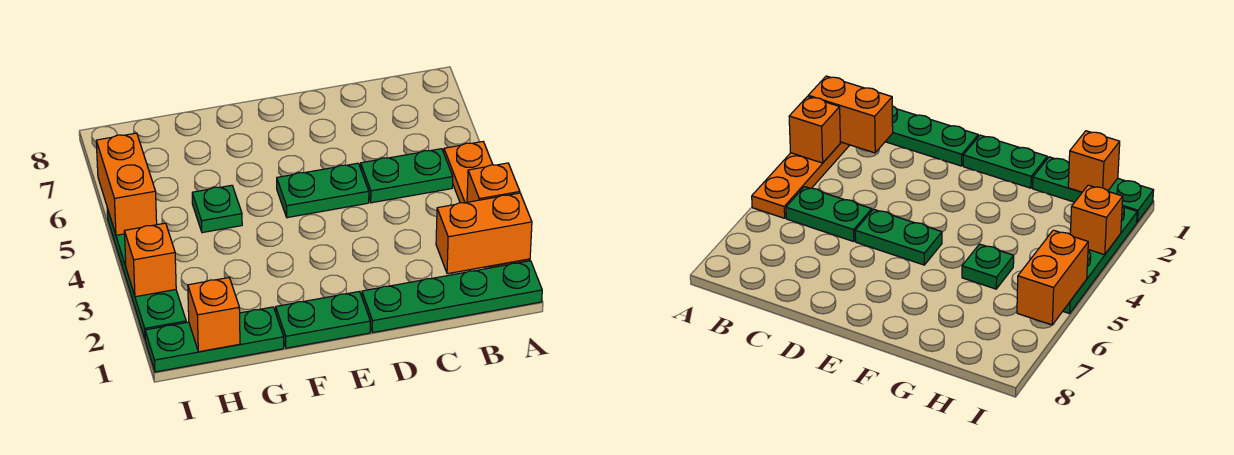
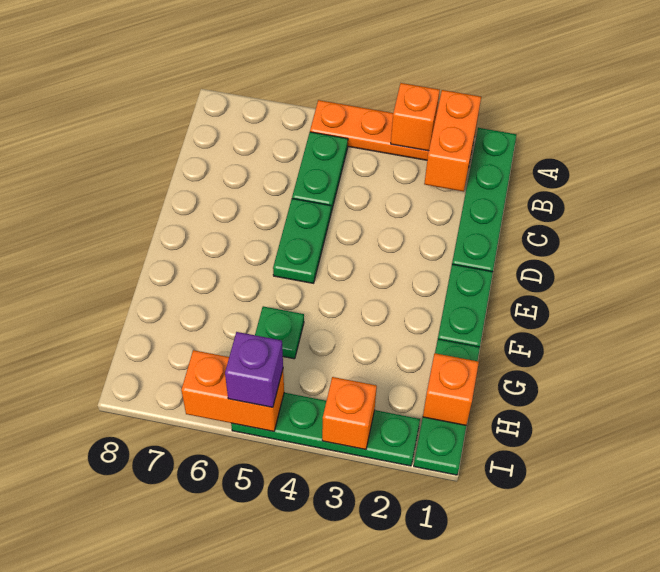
none -> purple 1x1 brick [225,332,283,407]

